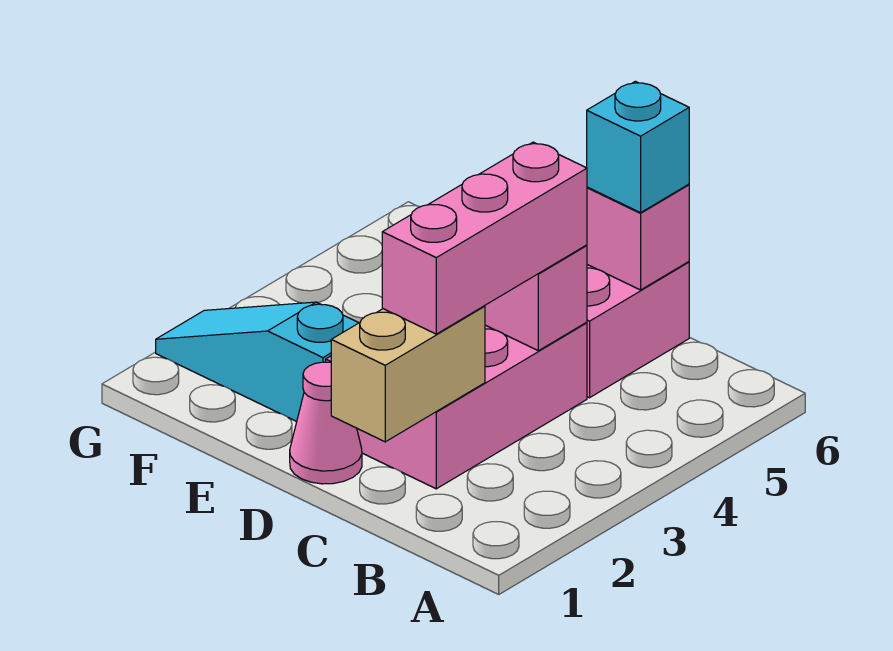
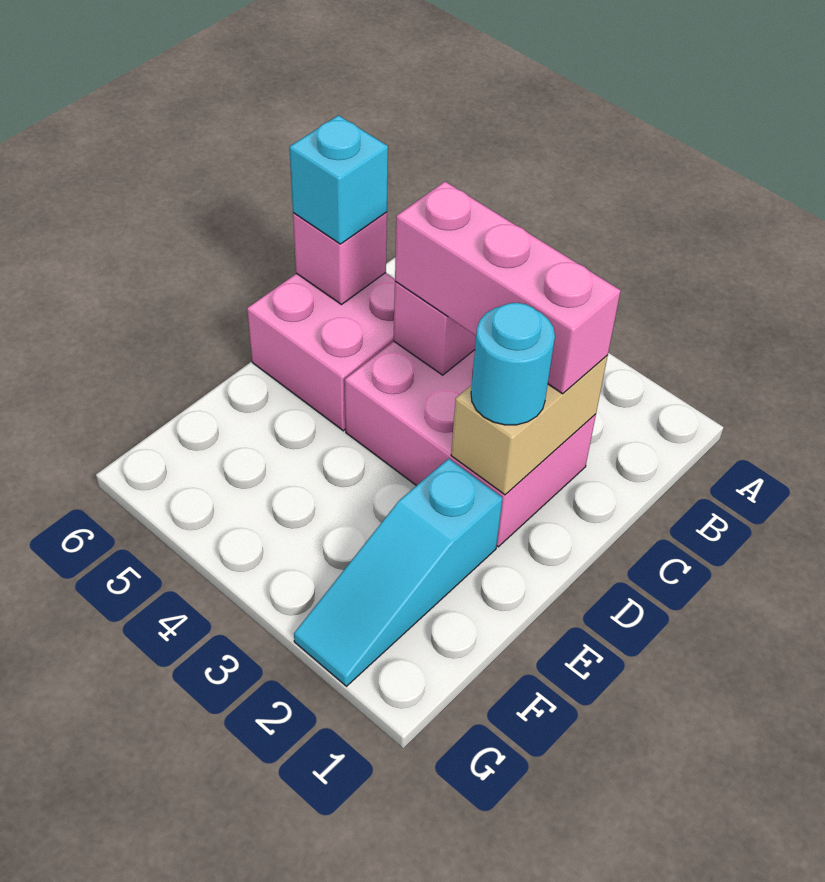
tan 1x2 brick [331,306,485,442] -> tan 1x2 brick turned to [451,355,608,495]
pink 1x1 cone [290,362,362,484] -> none
none -> cyan 1x1 round brick [471,303,555,425]

